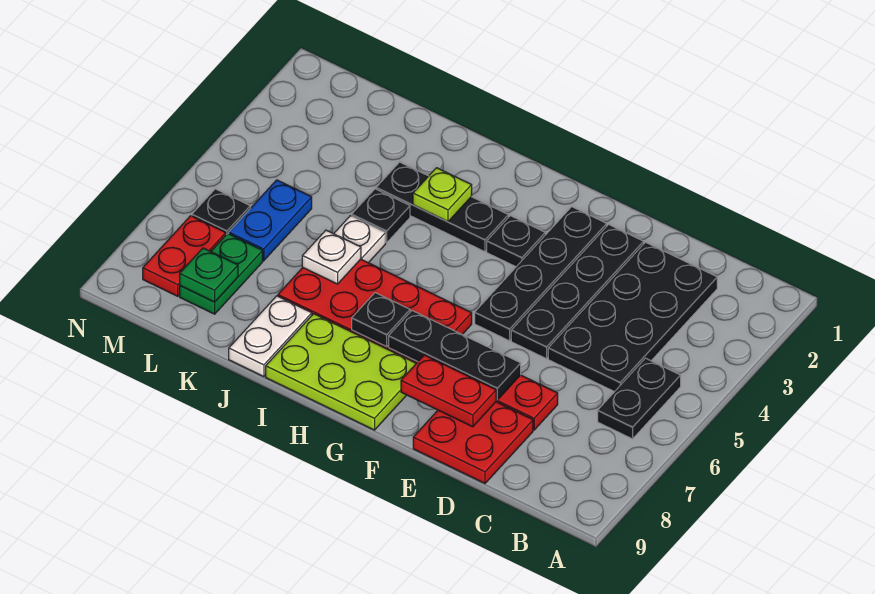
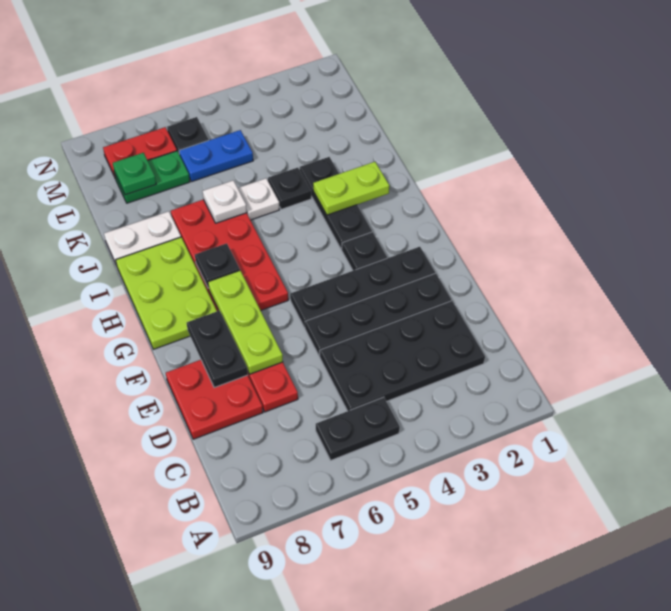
black 1x3 plate [389,311,521,400] -> lime 1x3 plate [208,271,283,374]
red 1x2 plate [401,355,496,427] -> black 1x2 plate [187,311,248,388]
lime 1x1 plate [413,168,472,222] -> lime 1x2 plate [313,162,389,215]

